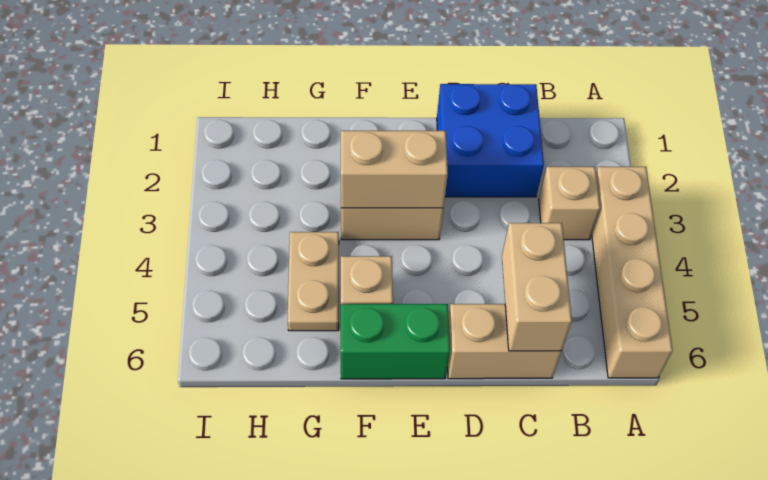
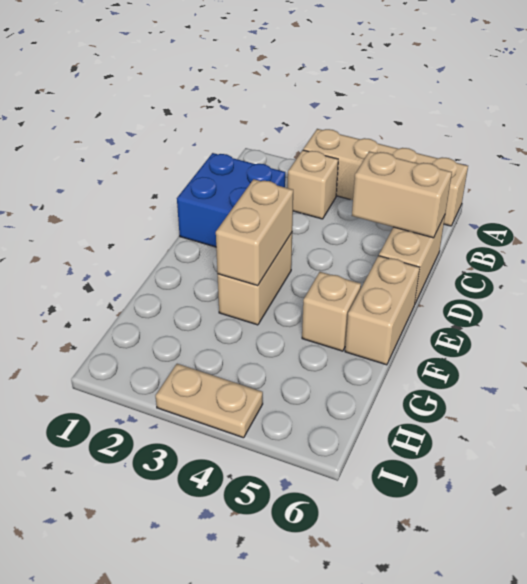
green 1x2 brick [341,304,450,379] -> tan 1x2 brick [345,256,420,365]
tan 1x2 plate [287,232,339,331] -> tan 1x2 plate moved to [156,364,263,438]

